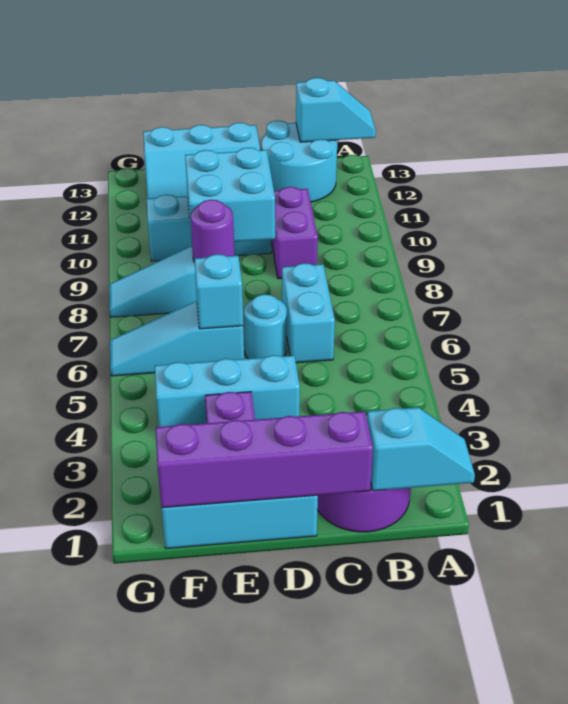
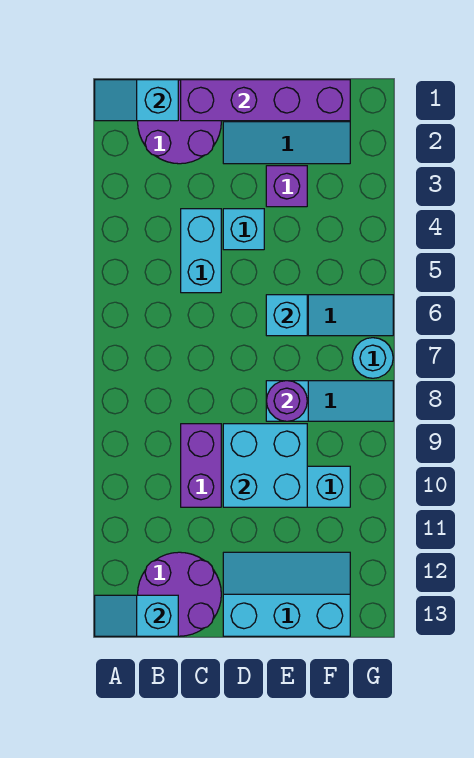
cyan 2x2 round brick [261,121,337,202] -> purple 2x2 round brick [138,552,221,636]
cyan 1x2 brick [282,263,335,363] -> cyan 1x2 brick moved to [181,209,221,293]
cyan 1x3 brick [155,355,300,427] -> cyan 1x1 brick [223,209,264,250]
cyan 1x1 round brick [244,294,287,359] -> cyan 1x1 round brick moved to [352,338,393,378]

